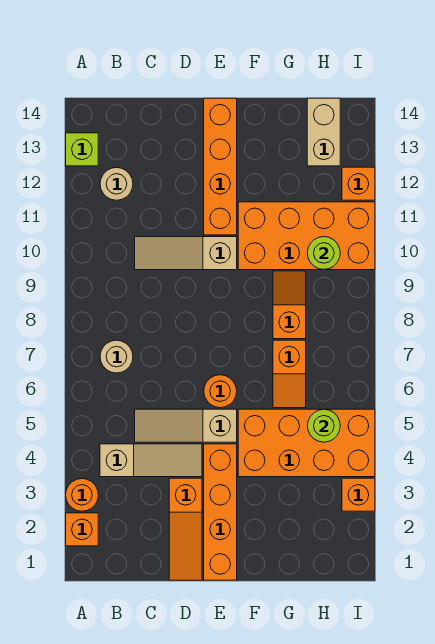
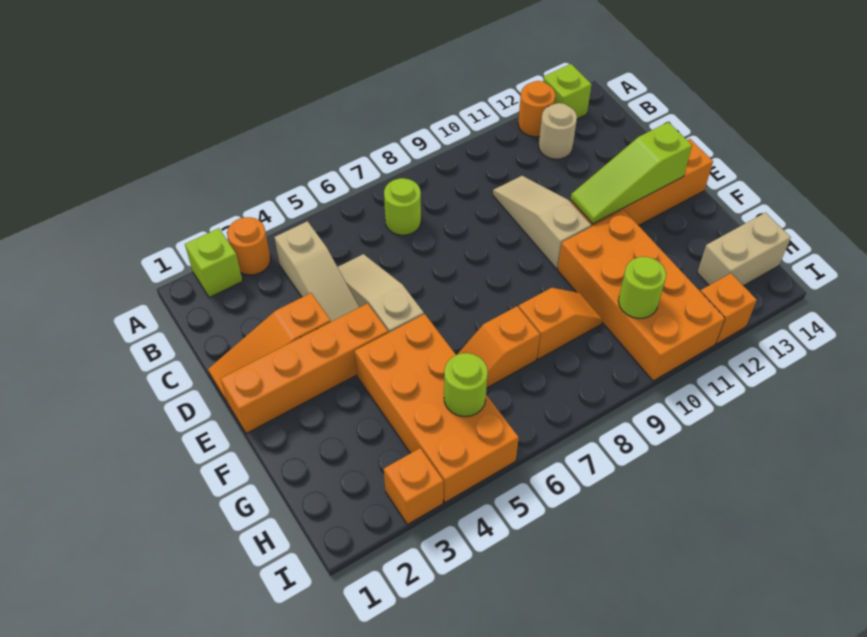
orange 1x1 brick [66,513,98,546] -> lime 1x1 brick [185,228,242,298]
tan 1x1 round brick [100,340,133,373] -> lime 1x1 round brick [384,178,421,235]
orange 1x1 round brick [204,375,237,408] -> orange 1x1 round brick moved to [518,81,555,137]
none -> lime 1x3 slope [571,122,692,224]

